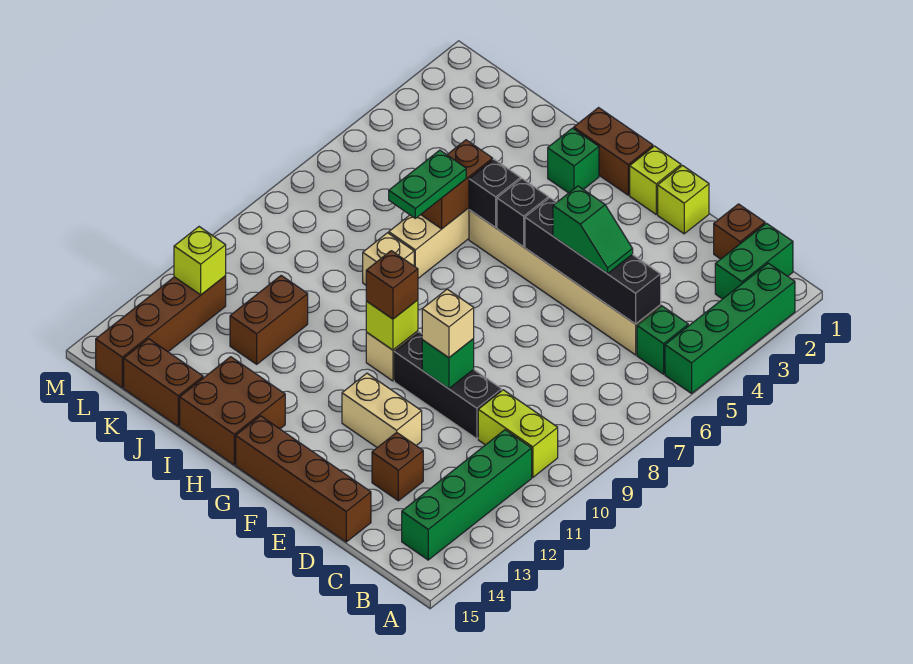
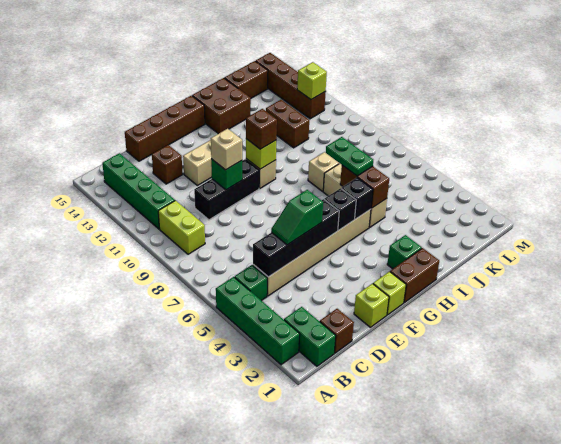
lime 1x2 brick [478,390,558,477] -> lime 1x2 brick turned to [158,200,205,254]

